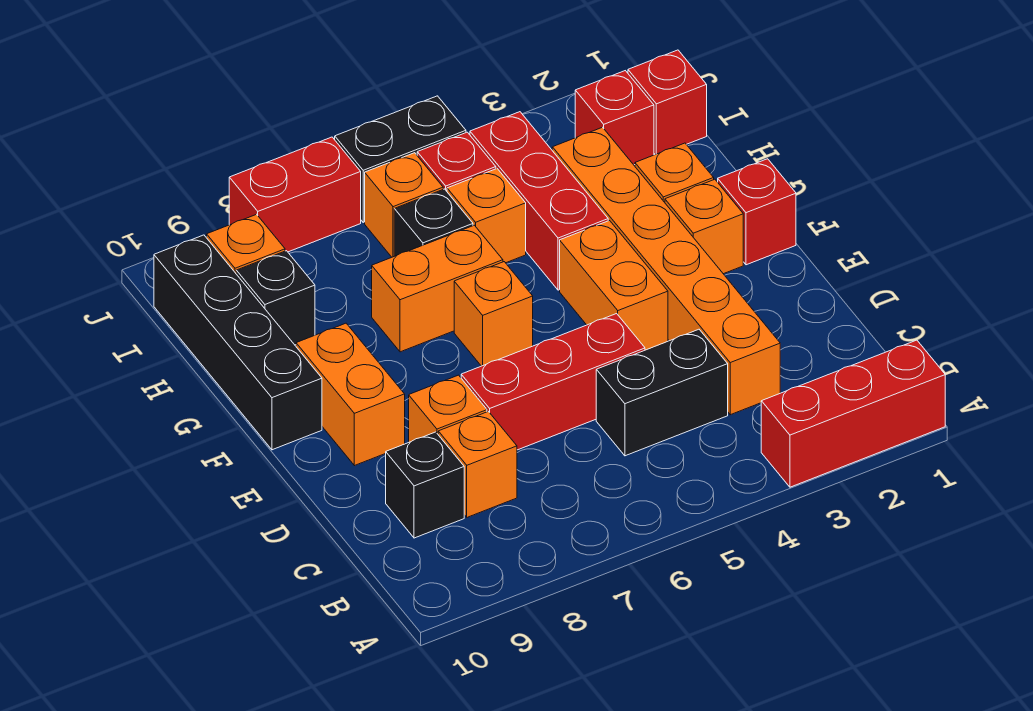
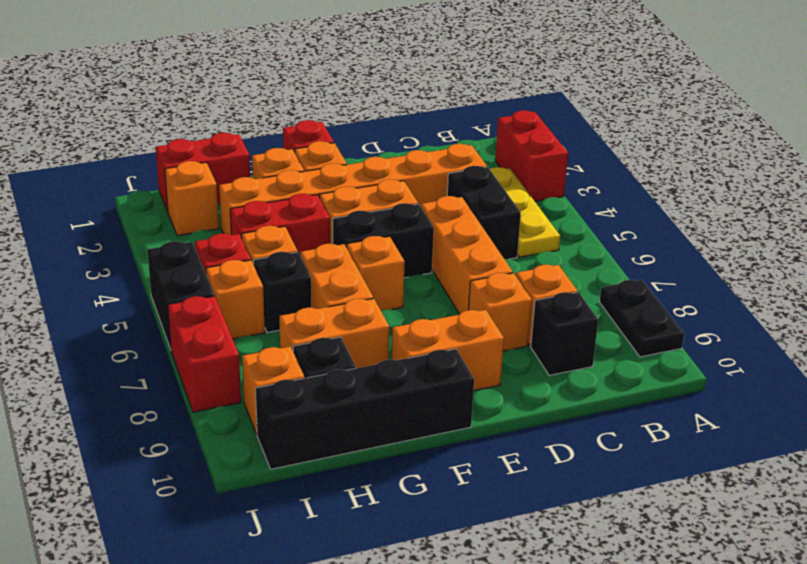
red 1x3 brick [761,340,945,487] -> red 1x2 brick [495,110,568,201]
none -> black 1x2 plate [600,280,684,357]
none -> yellow 1x3 plate [490,167,560,257]
red 1x3 brick [461,314,645,450] -> orange 1x3 brick [421,196,513,314]
none -> black 1x2 brick [333,203,434,278]
red 1x3 brick [470,112,608,290] -> red 1x2 brick [230,194,330,256]
none -> orange 1x2 brick [279,299,389,368]
red 1x1 brick [628,50,707,155] -> red 1x2 brick [156,133,250,211]
red 1x1 brick [575,71,654,165] -> orange 1x1 brick [165,161,219,236]

